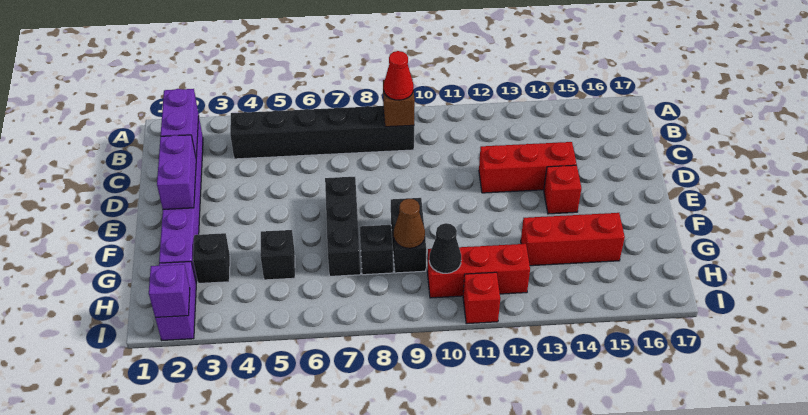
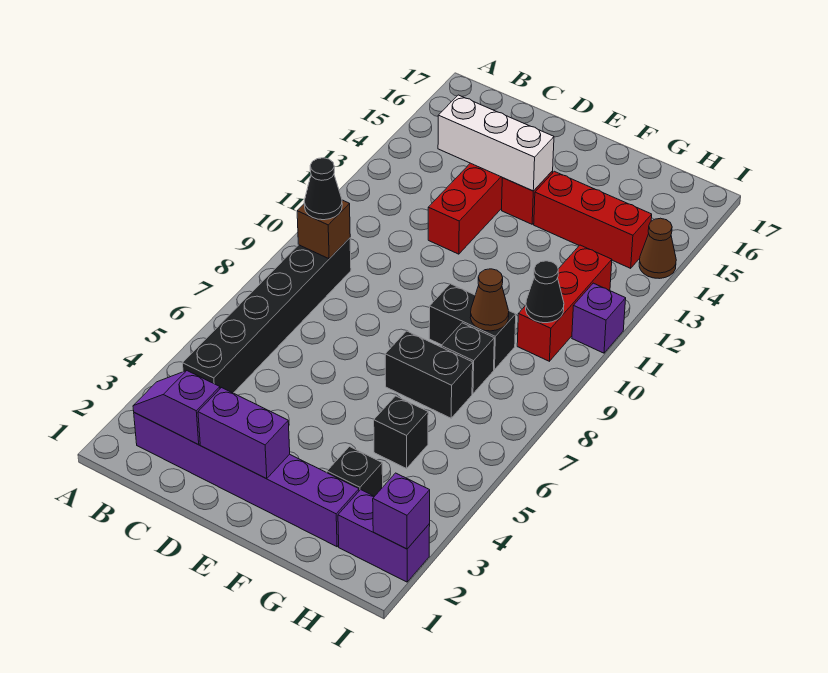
purple 1x2 brick [161,89,199,157] -> purple 1x2 slope [133,371,220,445]
red 1x1 cone [384,51,414,100] -> black 1x1 cone [304,158,342,220]
none -> white 1x3 brick [438,95,554,191]
black 1x3 brick [325,177,361,276] -> black 1x2 brick [385,331,473,418]
red 1x3 brick [521,213,625,266] -> red 1x3 brick turned to [534,171,652,268]
red 1x1 brick [463,272,500,324] -> purple 1x1 brick [572,283,626,353]
none -> brown 1x1 cone [639,218,676,279]

